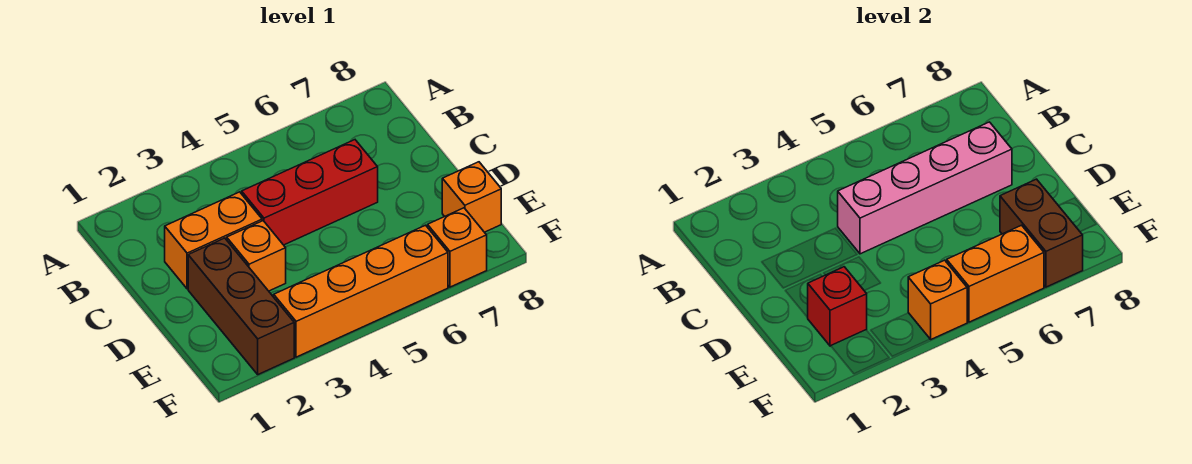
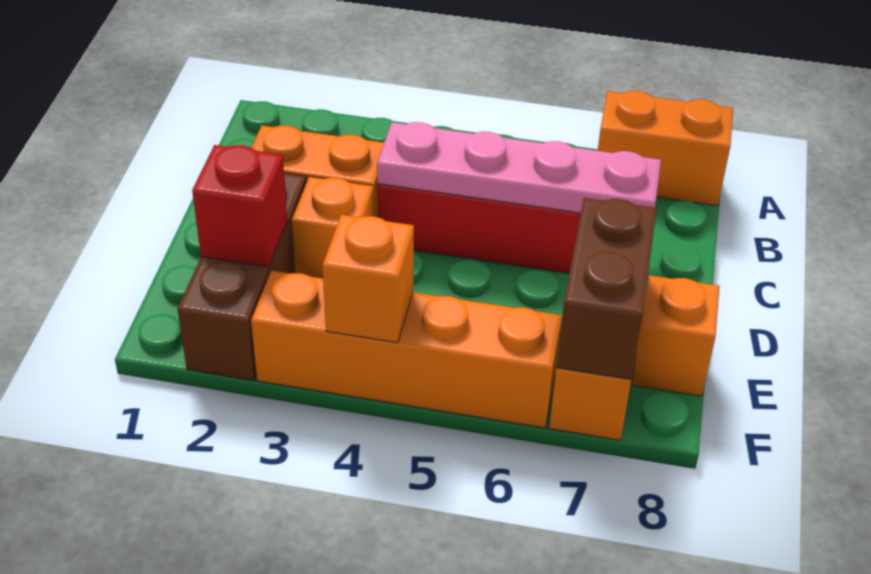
pink 1x4 brick [838,122,1012,254] -> pink 1x4 plate [377,122,661,213]
orange 1x2 brick [947,225,1044,322] -> orange 1x2 brick moved to [598,91,733,206]

